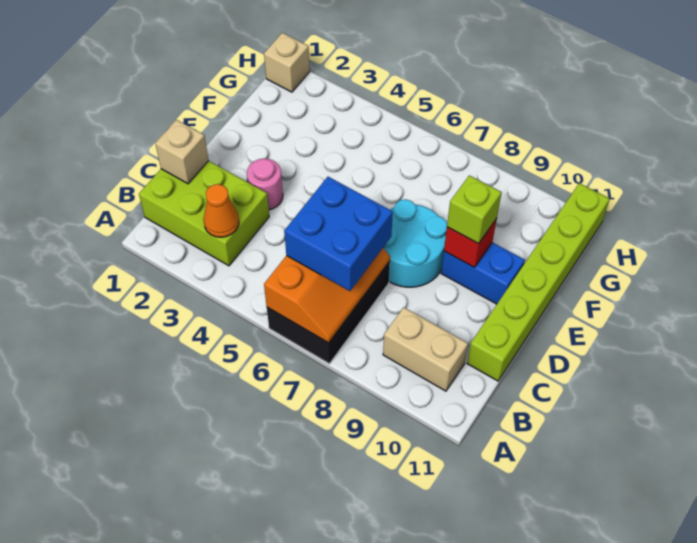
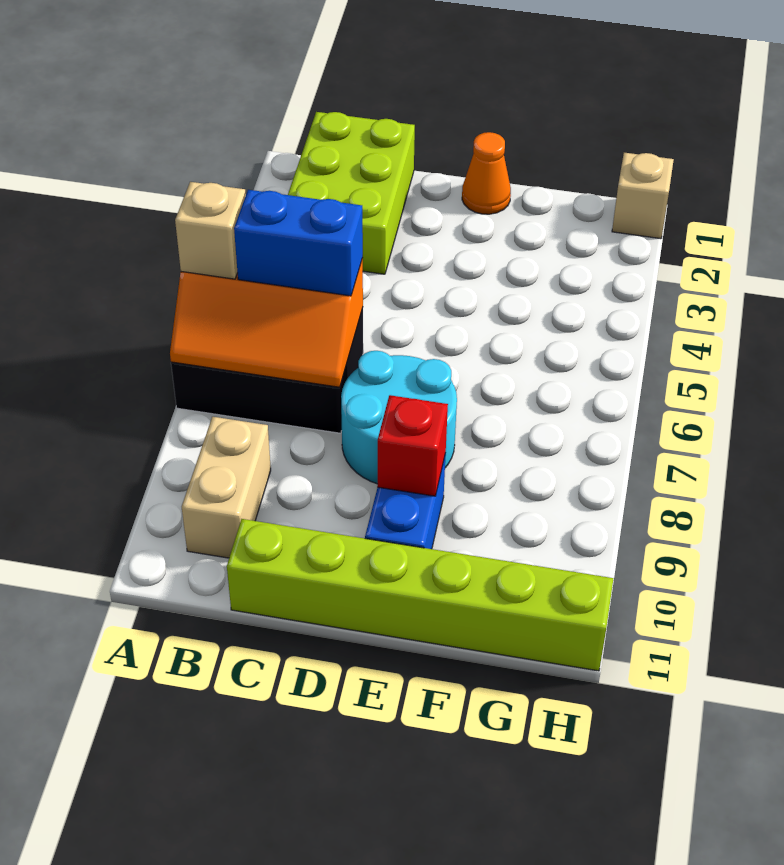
orange 1x1 cone [203,184,239,237] -> orange 1x1 cone moved to [462,132,511,214]
blue 2x2 brick [284,177,393,291] -> blue 1x2 brick [234,190,363,296]
tan 1x1 brick [155,120,209,184] -> tan 1x1 brick moved to [175,182,246,279]
pink 1x1 round brick [247,158,283,210] -> none
lime 1x1 brick [447,175,502,244] -> none

